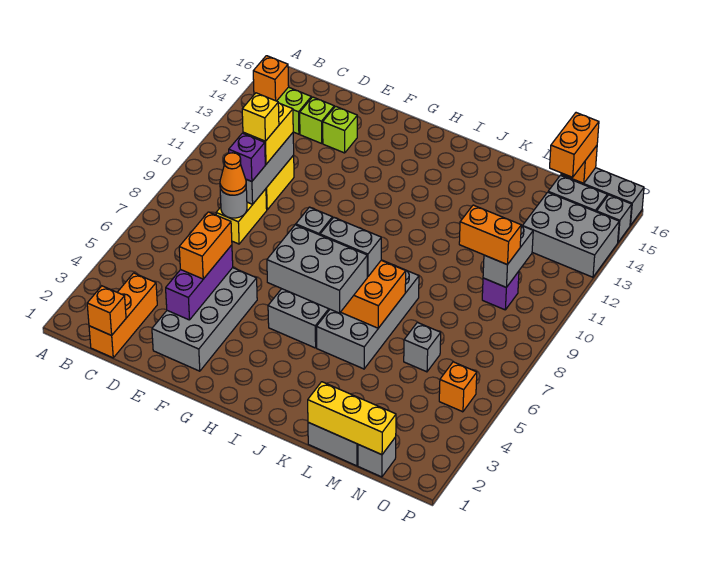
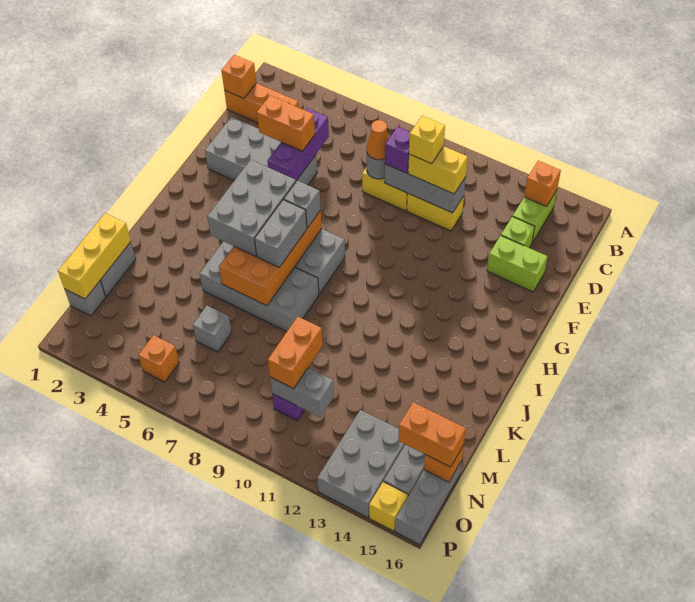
purple 1x3 brick [166,245,233,320] -> purple 1x3 brick turned to [268,108,329,181]
lime 1x1 brick [323,106,357,153] -> lime 1x2 brick [487,236,548,292]
grey 1x1 brick [597,195,632,242] -> yellow 1x1 brick [369,482,408,531]

